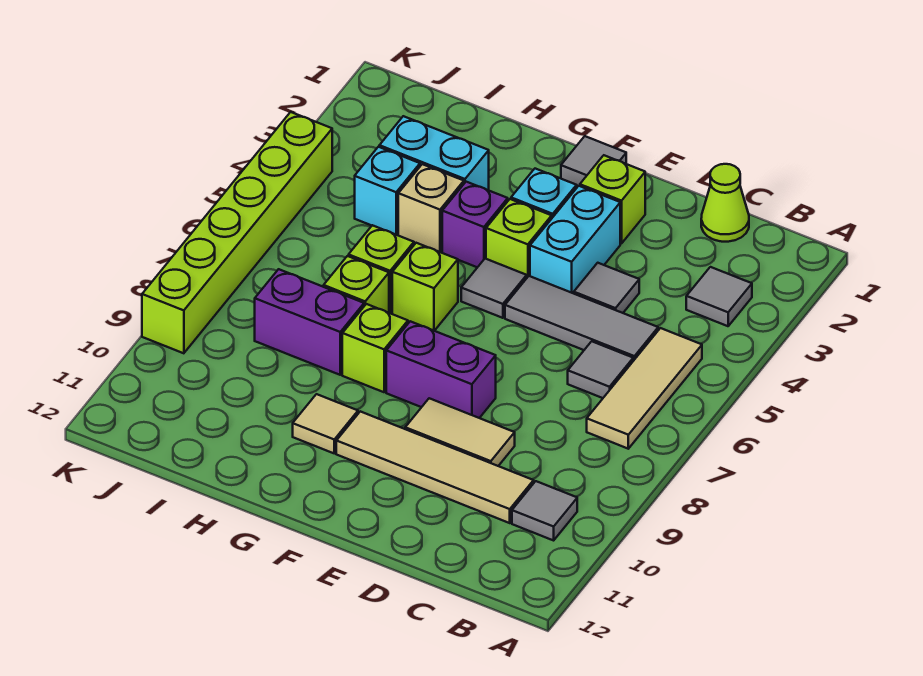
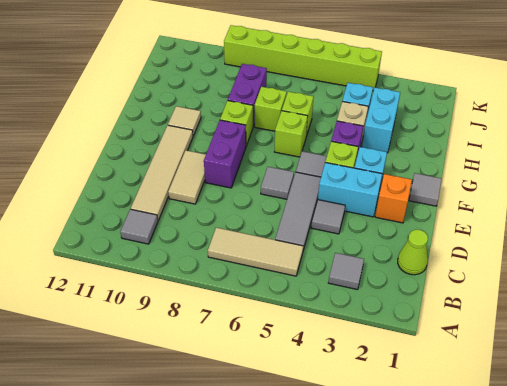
grey 1x1 tile [568,341,633,398] -> grey 1x1 tile moved to [261,167,294,199]
lime 1x1 brick [580,155,645,244] -> orange 1x1 brick [375,174,412,223]

